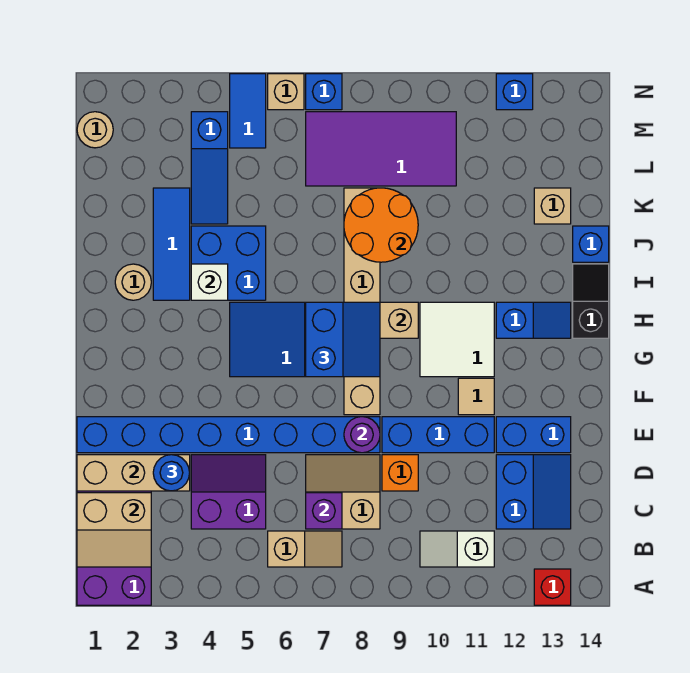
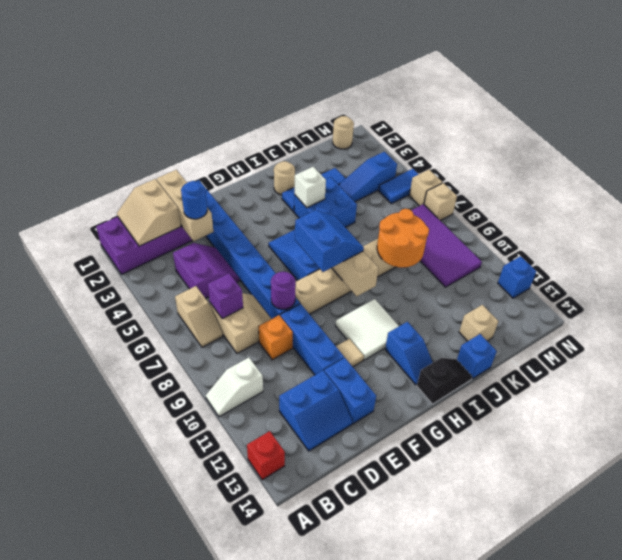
white 1x2 slope [420,531,494,567] -> white 1x2 slope turned to [206,358,263,417]
blue 2x2 slope [306,302,380,377] -> blue 2x2 slope turned to [295,210,364,272]
blue 1x1 brick [306,74,342,110] -> tan 1x1 brick [424,183,457,221]

